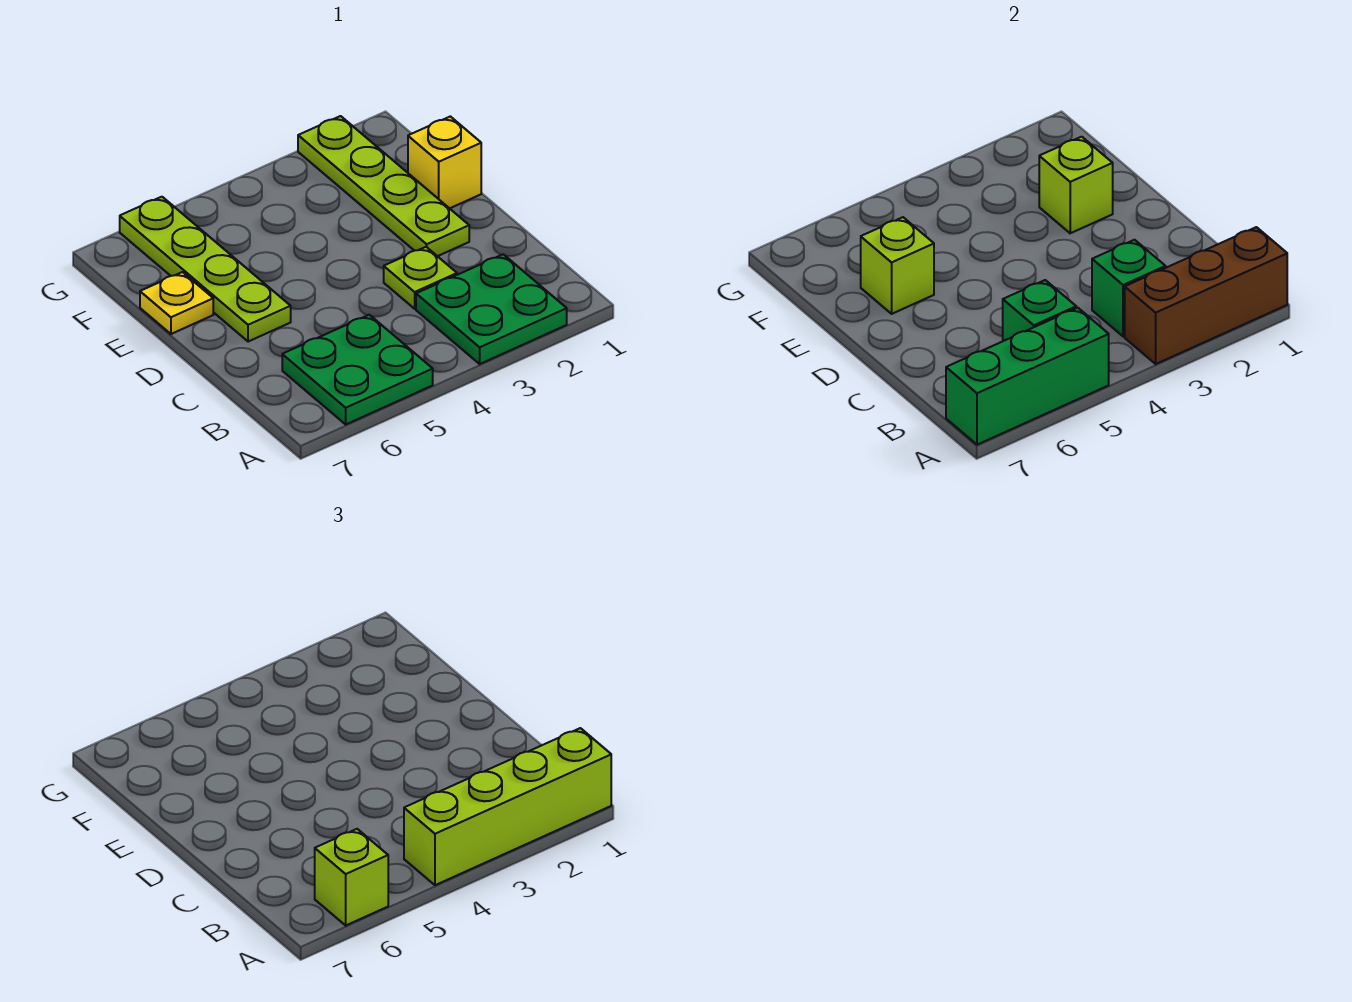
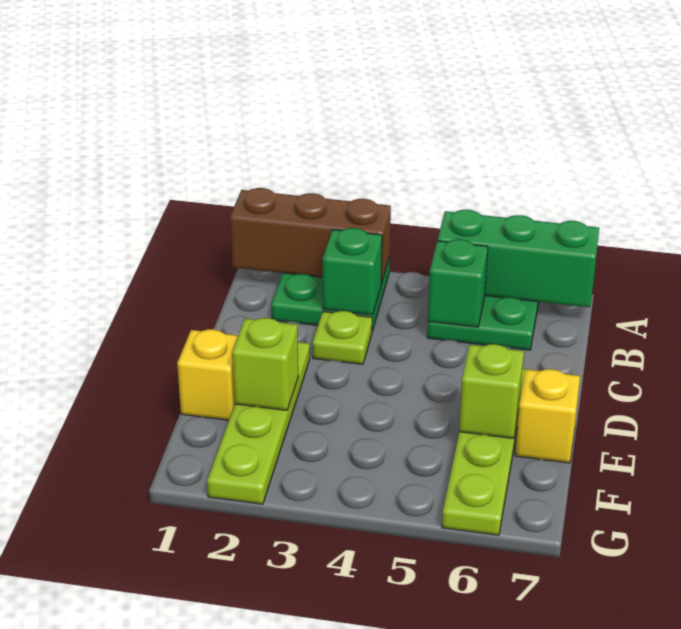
lime 1x4 brick [404,728,611,885] -> none
lime 1x1 brick [315,829,388,925] -> none
yellow 1x1 plate [140,272,213,334] -> yellow 1x1 brick [515,369,580,463]

